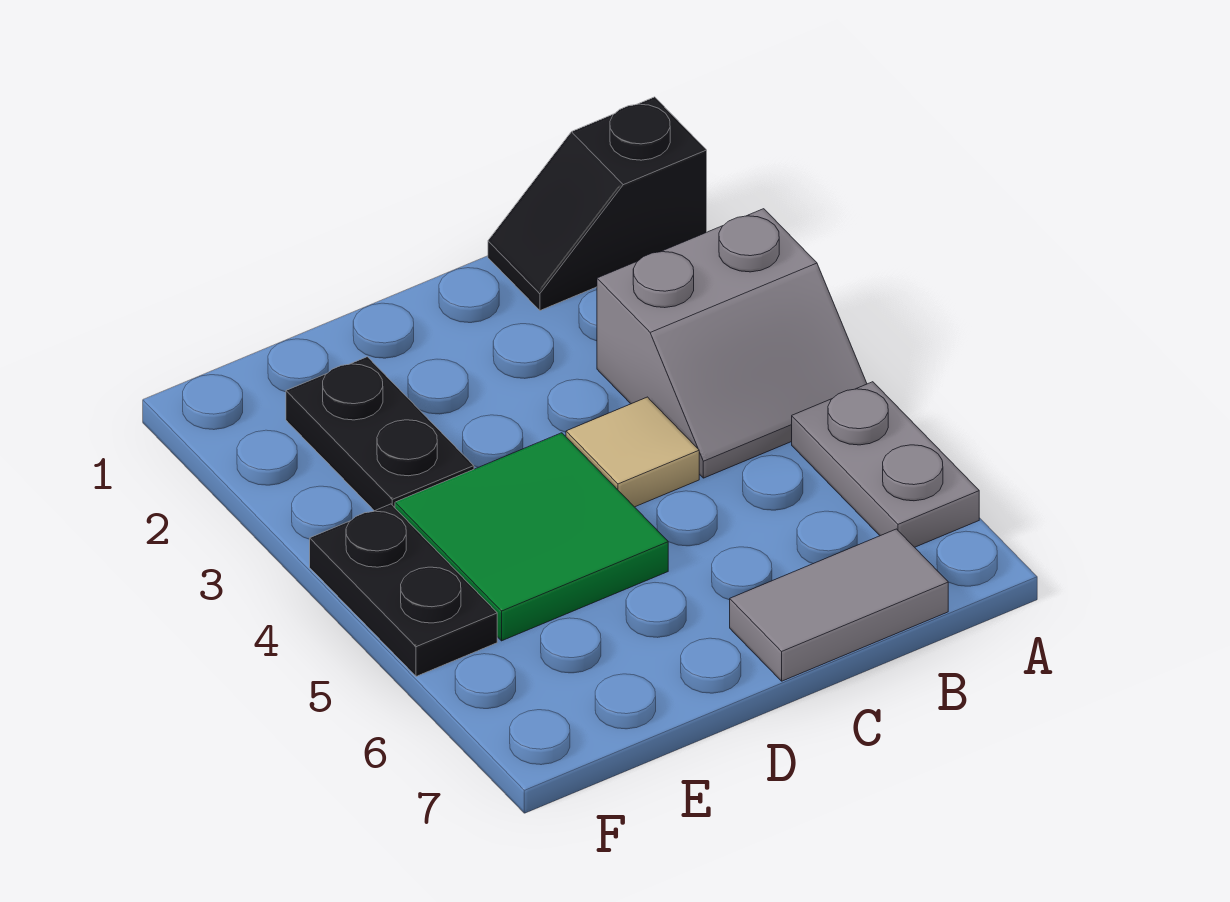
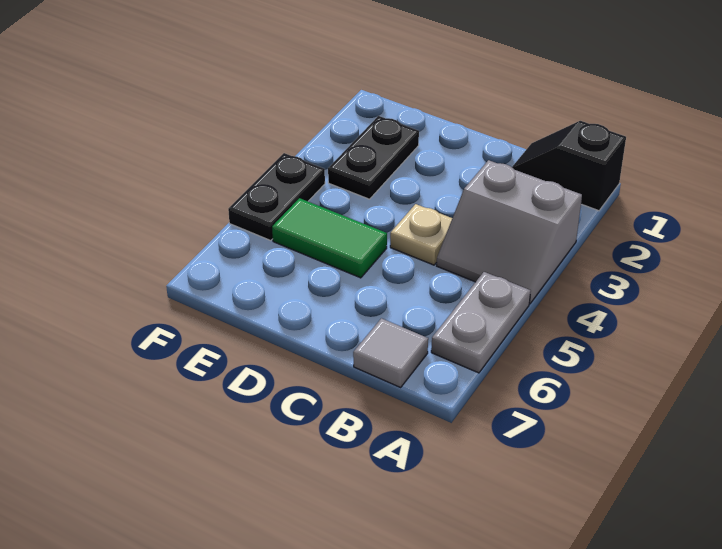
grey 1x2 tile [730,529,948,681] -> grey 1x1 tile [353,318,428,387]
tan 1x1 tile [566,397,699,507] -> tan 1x1 plate [390,204,452,265]
green 2x2 tile [395,433,668,641] -> green 1x2 tile [272,198,387,278]

